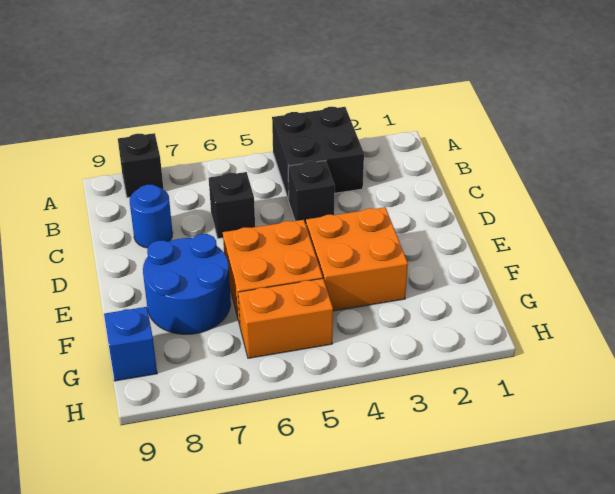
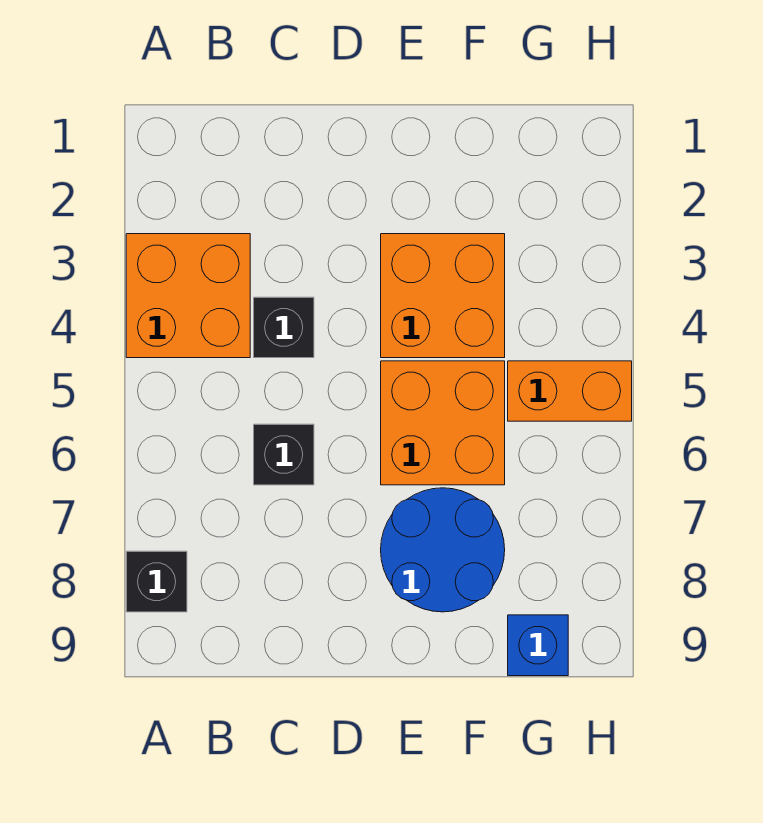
black 2x2 brick [272,107,364,200] -> orange 2x2 brick [126,234,250,358]
blue 1x1 round brick [130,185,173,248] -> none
orange 1x2 brick [238,278,333,358] -> orange 1x2 brick turned to [508,361,632,421]

